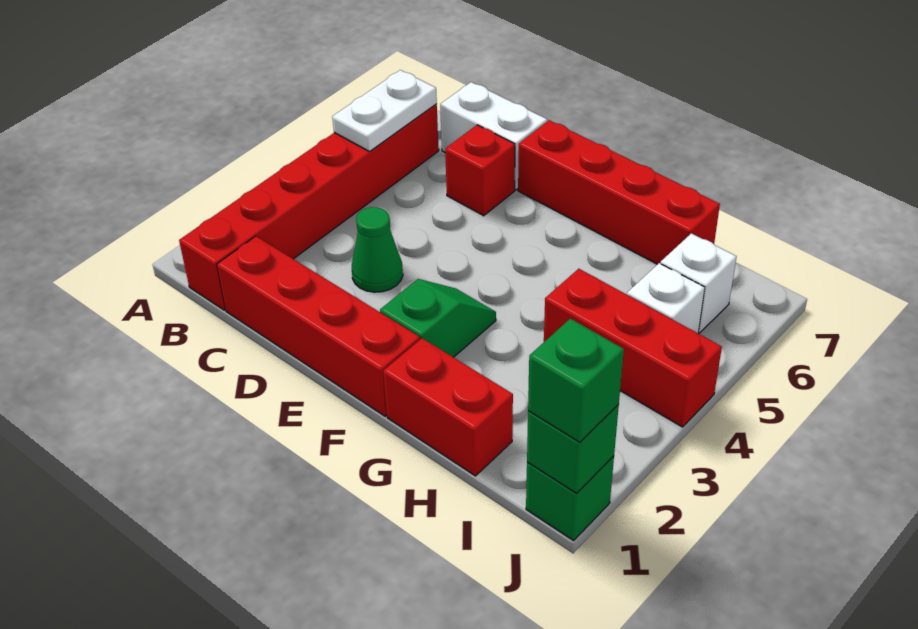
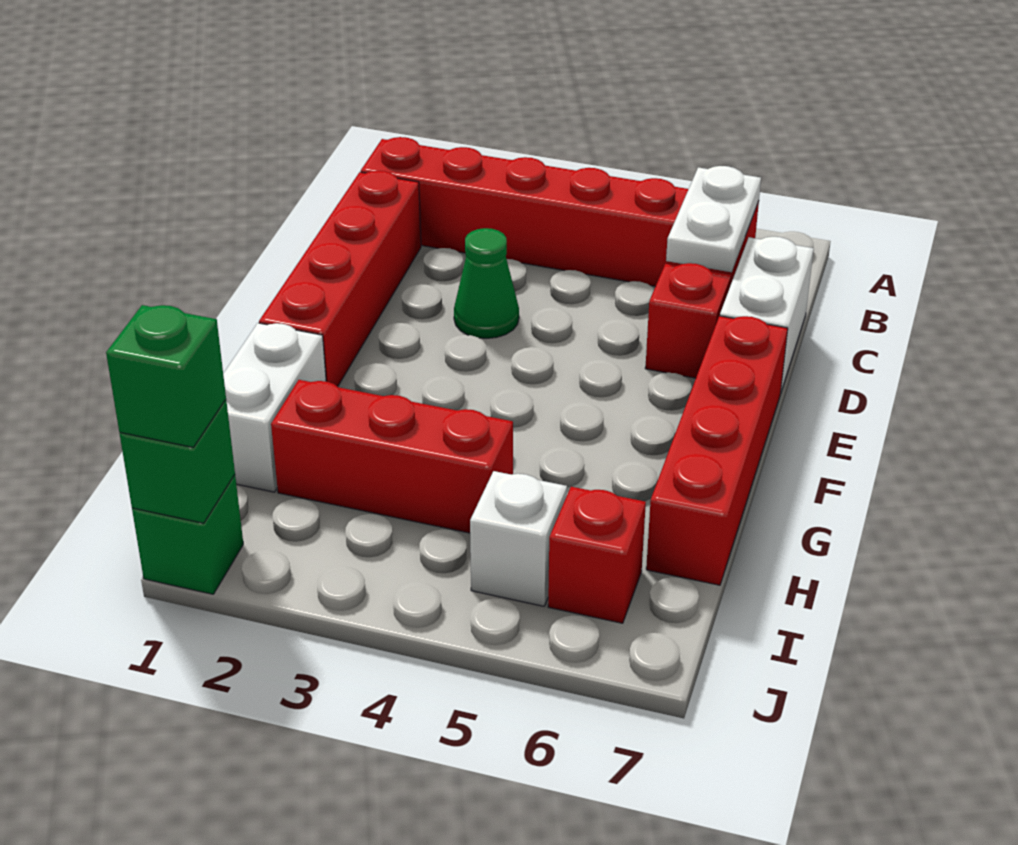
white 1x2 plate [332,70,437,151] -> white 1x2 plate turned to [666,166,761,272]
green 1x2 slope [380,279,496,357] -> none
red 1x2 brick [383,338,513,476] -> white 1x2 brick [223,323,326,492]
red 1x3 brick [544,269,722,427] -> red 1x3 brick turned to [271,380,513,533]
white 1x1 brick [660,233,736,333] -> red 1x1 brick [548,487,646,623]

